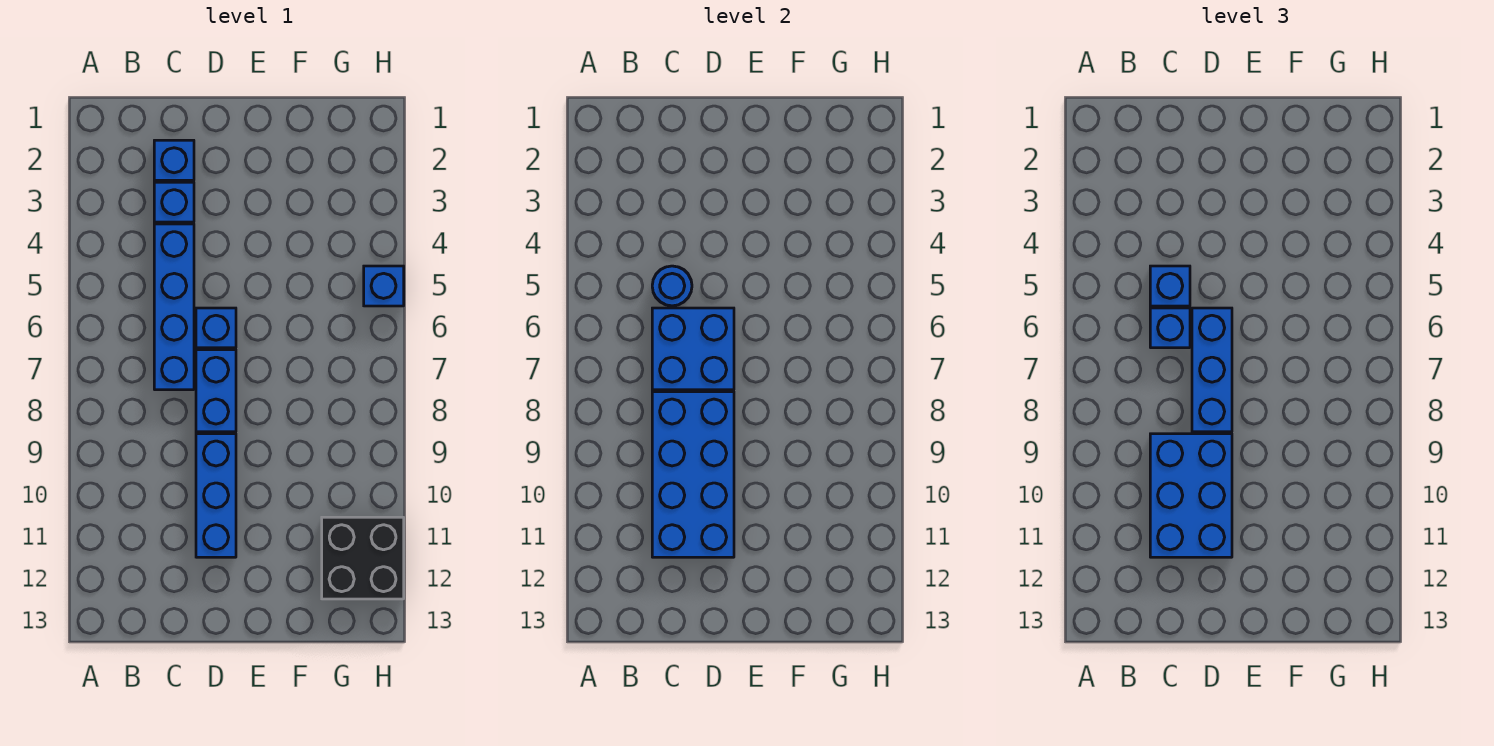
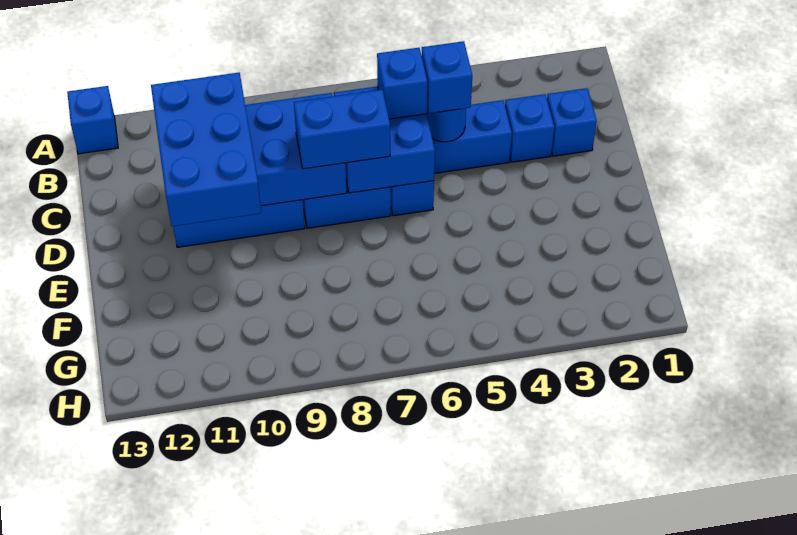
blue 2x3 brick [1150,434,1232,557] -> blue 2x3 brick turned to [151,73,261,226]
blue 1x3 brick [1192,308,1232,432] -> blue 1x2 brick [294,90,390,169]
black 2x2 brick [322,517,404,599] -> none
blue 1x1 brick [364,266,404,306] -> blue 1x1 brick moved to [67,86,118,154]

